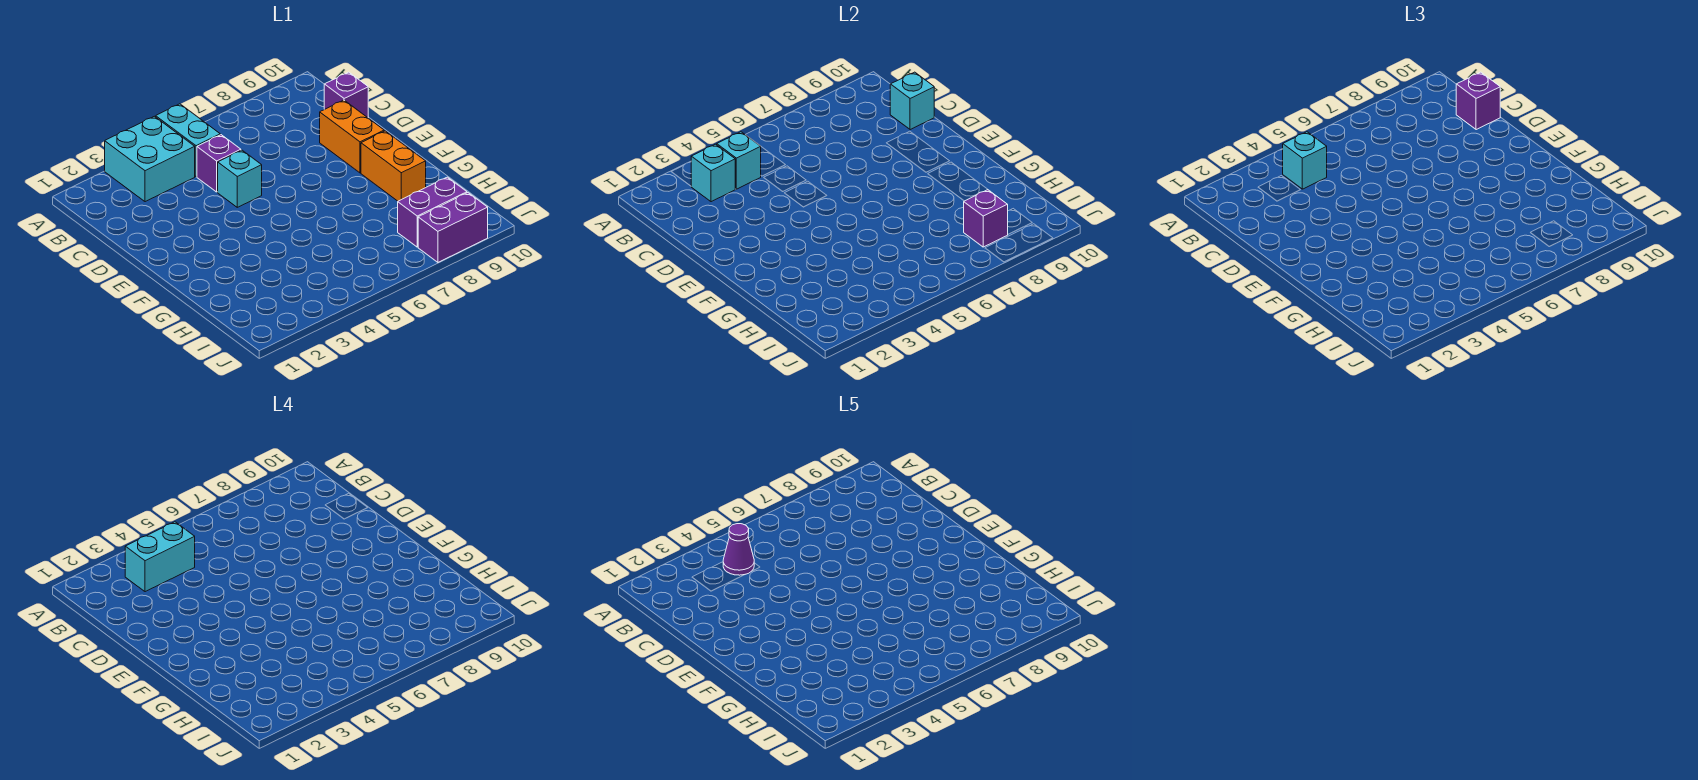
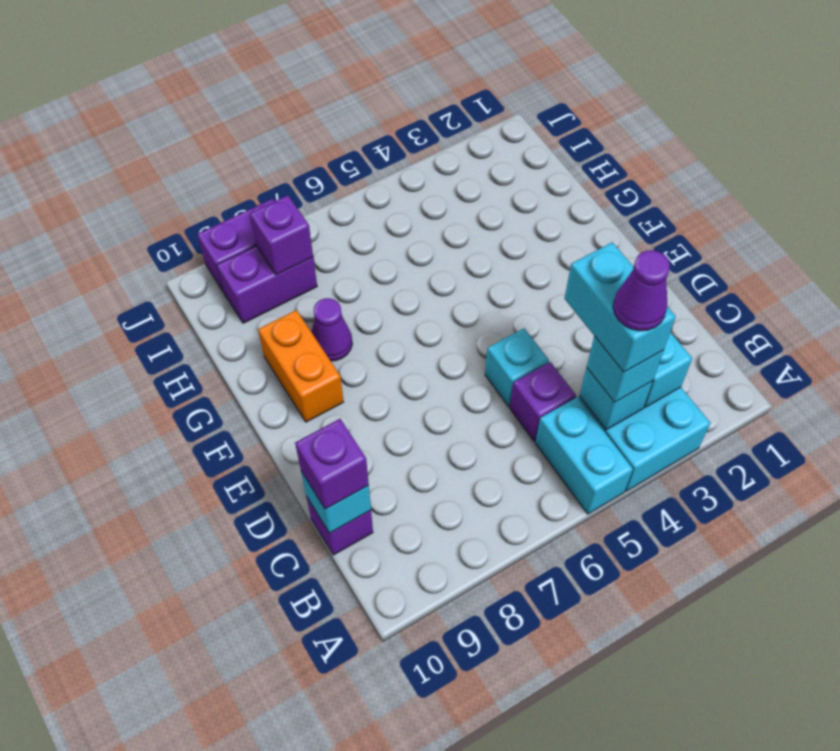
cyan 1x2 brick [125,522,195,592] -> cyan 1x2 brick turned to [564,242,676,372]
orange 1x2 brick [320,100,384,173] -> none
none -> purple 1x1 cone [311,298,352,361]

